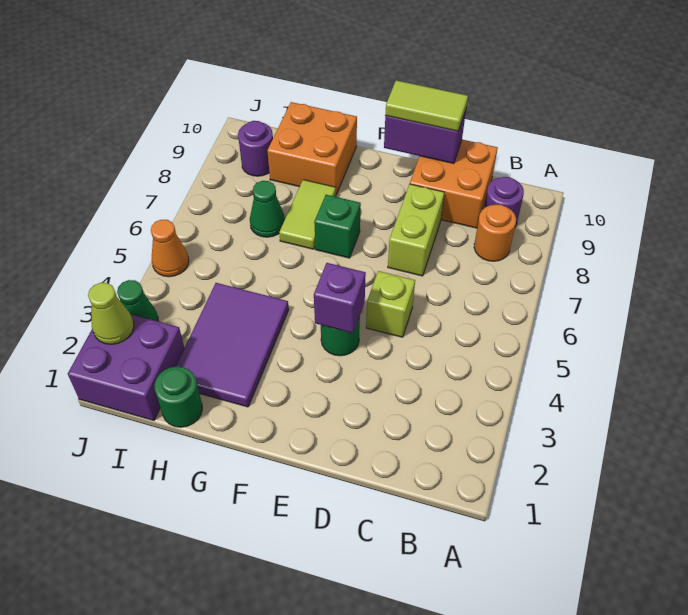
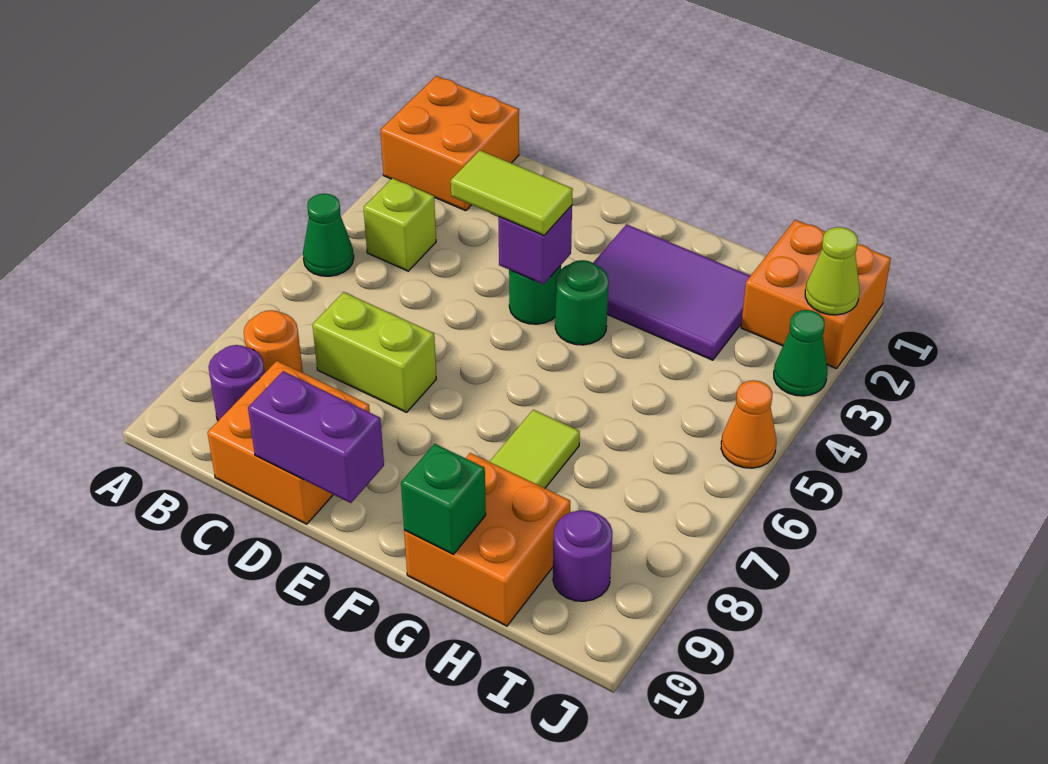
none -> orange 2x2 brick [381,76,519,211]
lime 1x1 brick [366,271,415,337] -> lime 1x1 brick moved to [364,178,436,271]
lime 1x2 brick [388,184,444,276] -> lime 1x2 brick turned to [312,292,436,412]
lime 1x2 tile [385,80,468,131] -> lime 1x2 tile moved to [451,150,573,235]
green 1x1 brick [314,195,361,258] -> green 1x1 brick moved to [401,444,486,554]
purple 2x3 tile [176,283,289,407] -> purple 2x3 tile turned to [593,224,750,360]
green 1x1 round brick [154,367,202,427] -> green 1x1 round brick moved to [555,260,609,345]
green 1x1 cone [250,181,285,237] -> green 1x1 cone moved to [303,194,354,276]
purple 2x2 brick [68,314,184,420] -> orange 2x2 brick [741,220,891,369]

